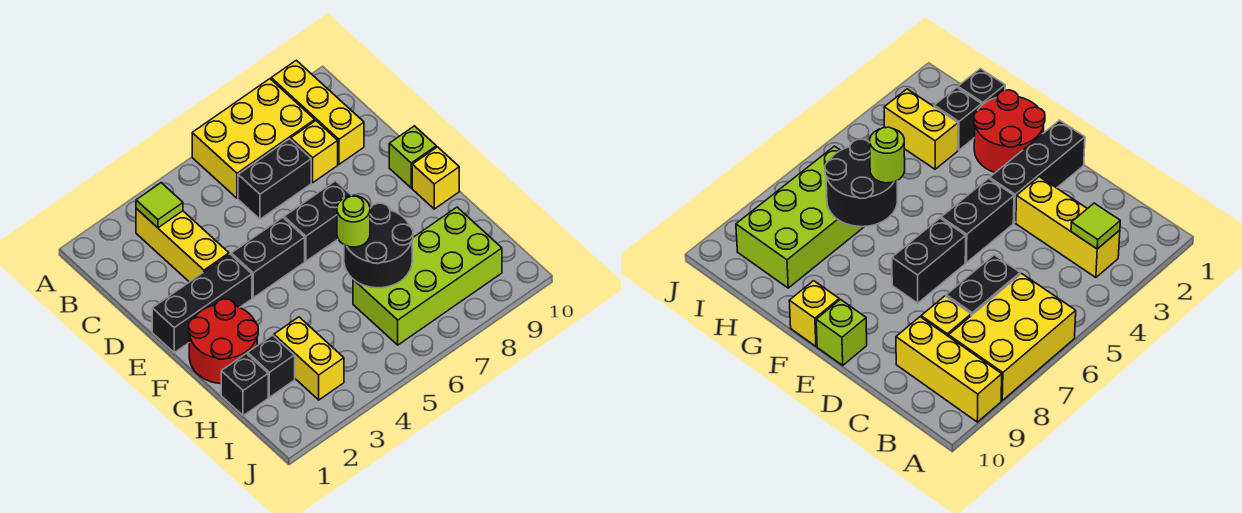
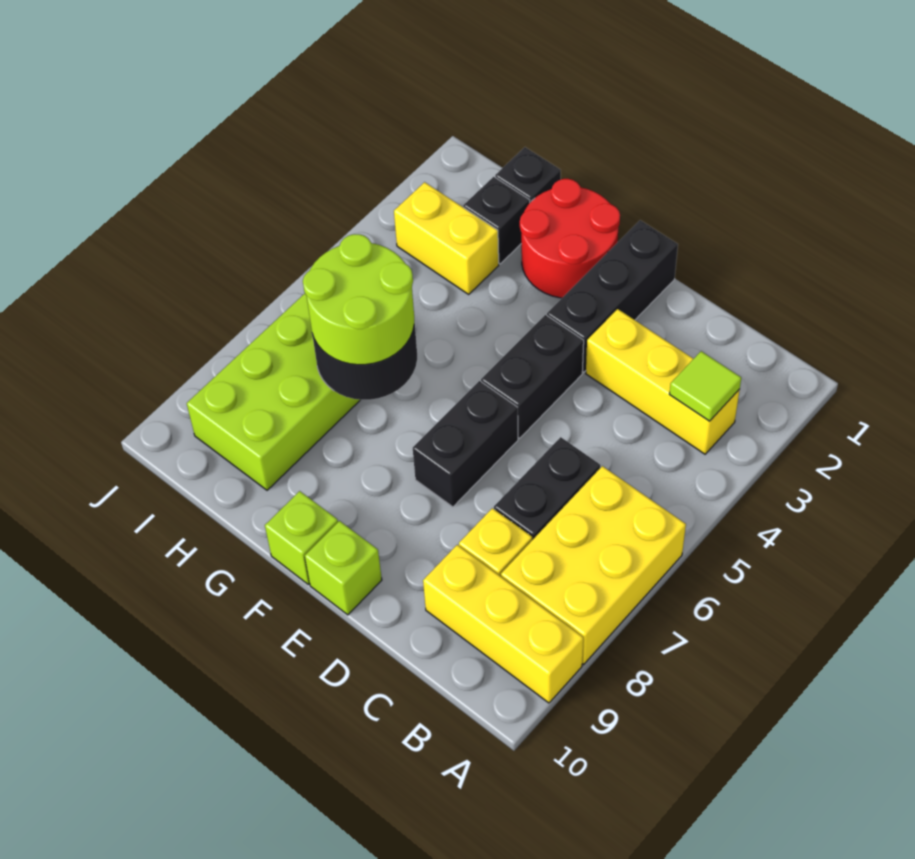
yellow 1x1 brick [412,147,459,209] -> lime 1x1 brick [265,491,338,584]
lime 1x1 round brick [337,196,370,247] -> lime 2x2 round brick [303,234,414,365]

